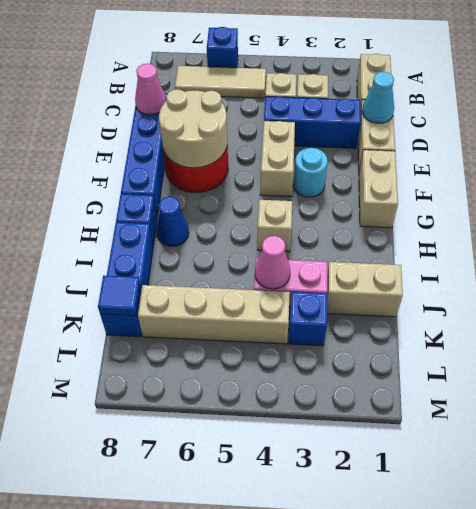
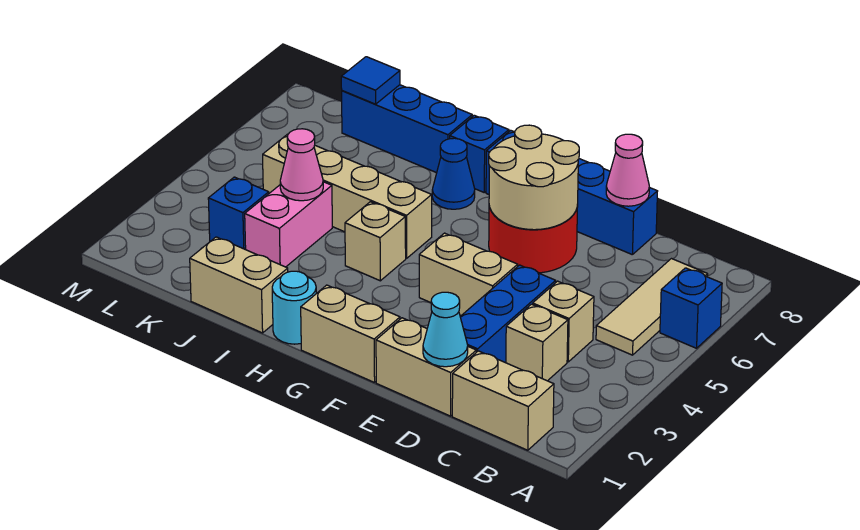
cyan 1x1 round brick [294,148,328,197] -> cyan 1x1 round brick moved to [272,271,316,344]
tan 1x2 brick [327,262,403,317] -> tan 1x2 brick turned to [190,237,288,333]
tan 1x4 brick [138,285,290,344] -> tan 1x4 brick turned to [263,134,432,258]

